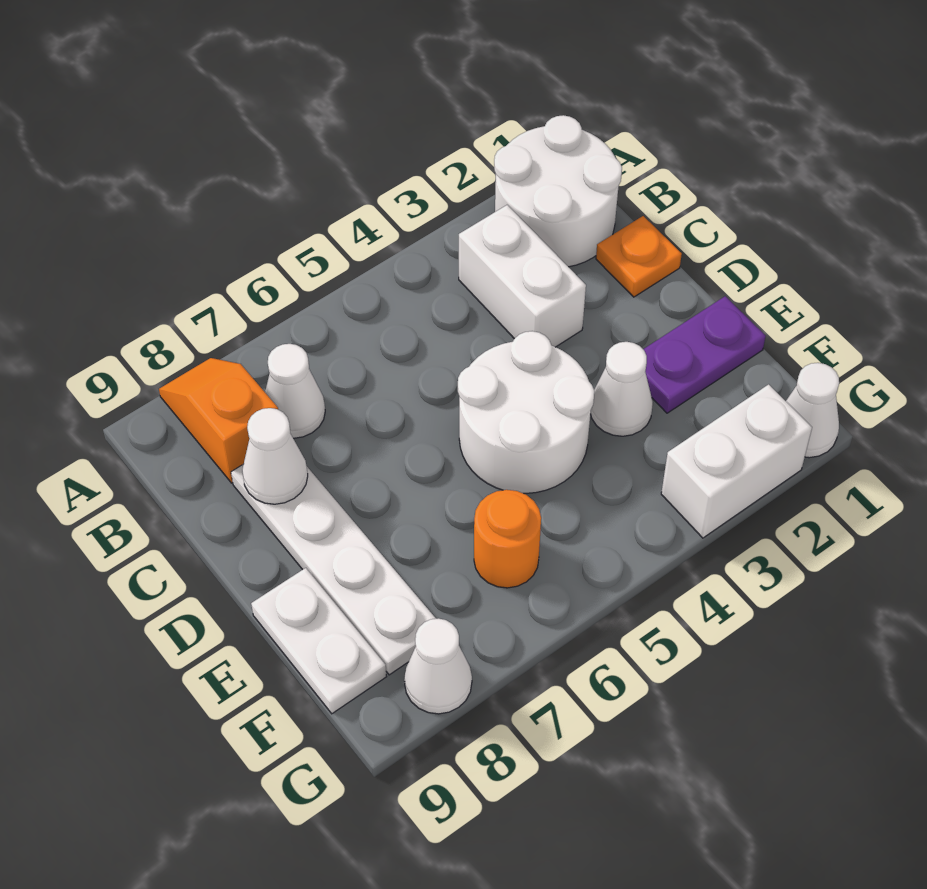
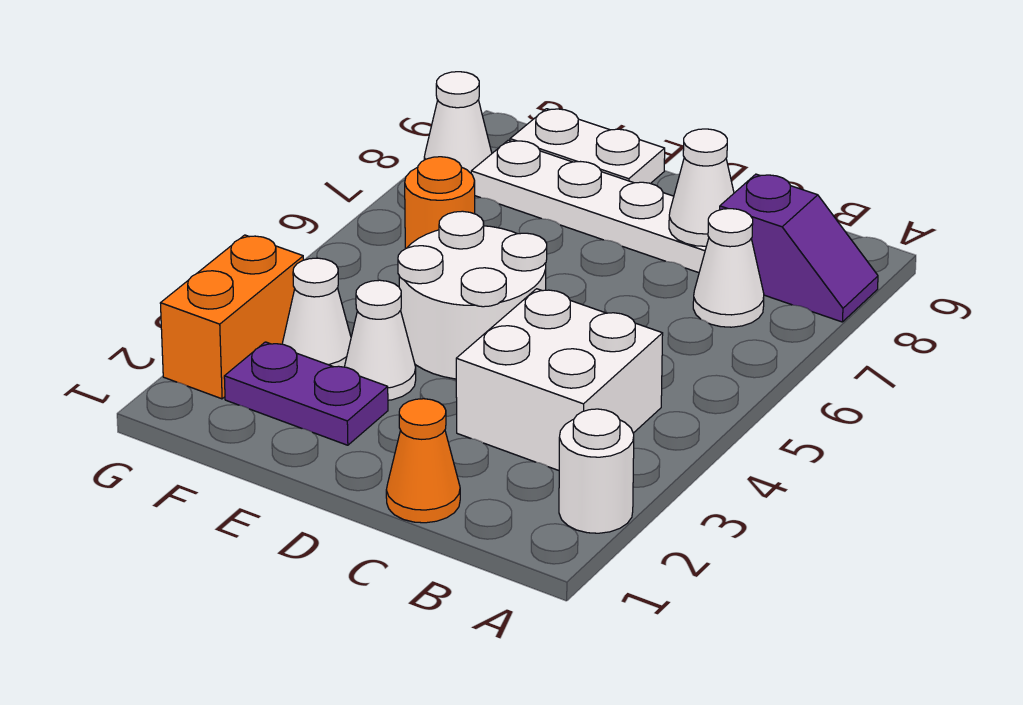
white 2x2 round brick [494,115,622,267] -> white 1x1 round brick [559,409,634,533]
orange 1x2 slope [159,358,278,483] -> purple 1x2 slope [720,174,878,322]
white 1x2 brick [459,205,586,347] -> white 2x2 brick [456,289,663,470]
orange 1x1 plate [596,216,682,297] -> orange 1x1 cone [386,399,460,523]
purple 1x2 plate [643,296,766,413] -> purple 1x2 plate turned to [224,342,388,445]
white 1x1 cone [786,363,839,458] -> white 1x1 cone moved to [282,258,351,367]
white 1x2 brick [661,384,812,538] -> orange 1x2 brick [160,235,303,399]

